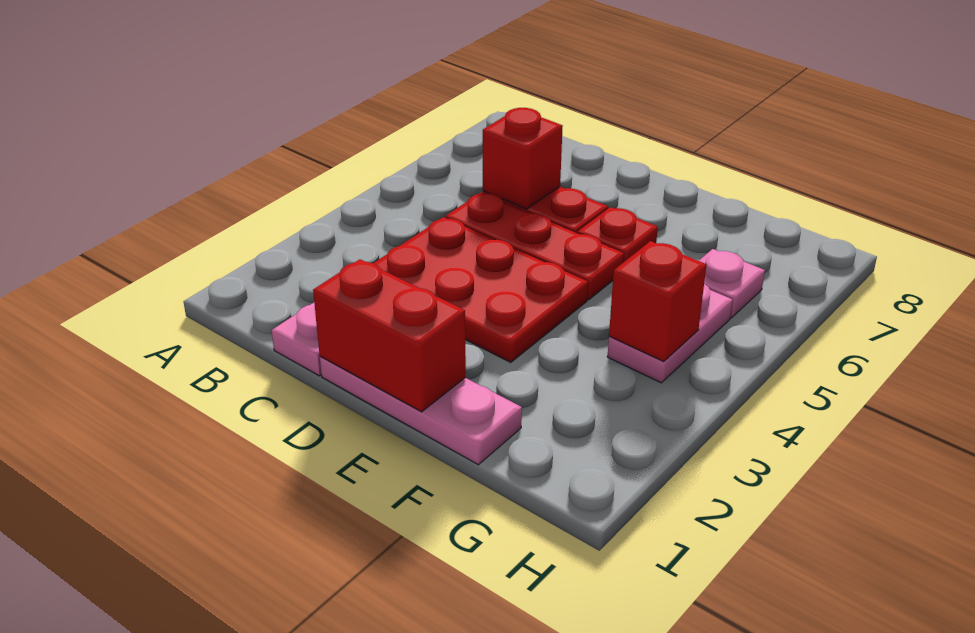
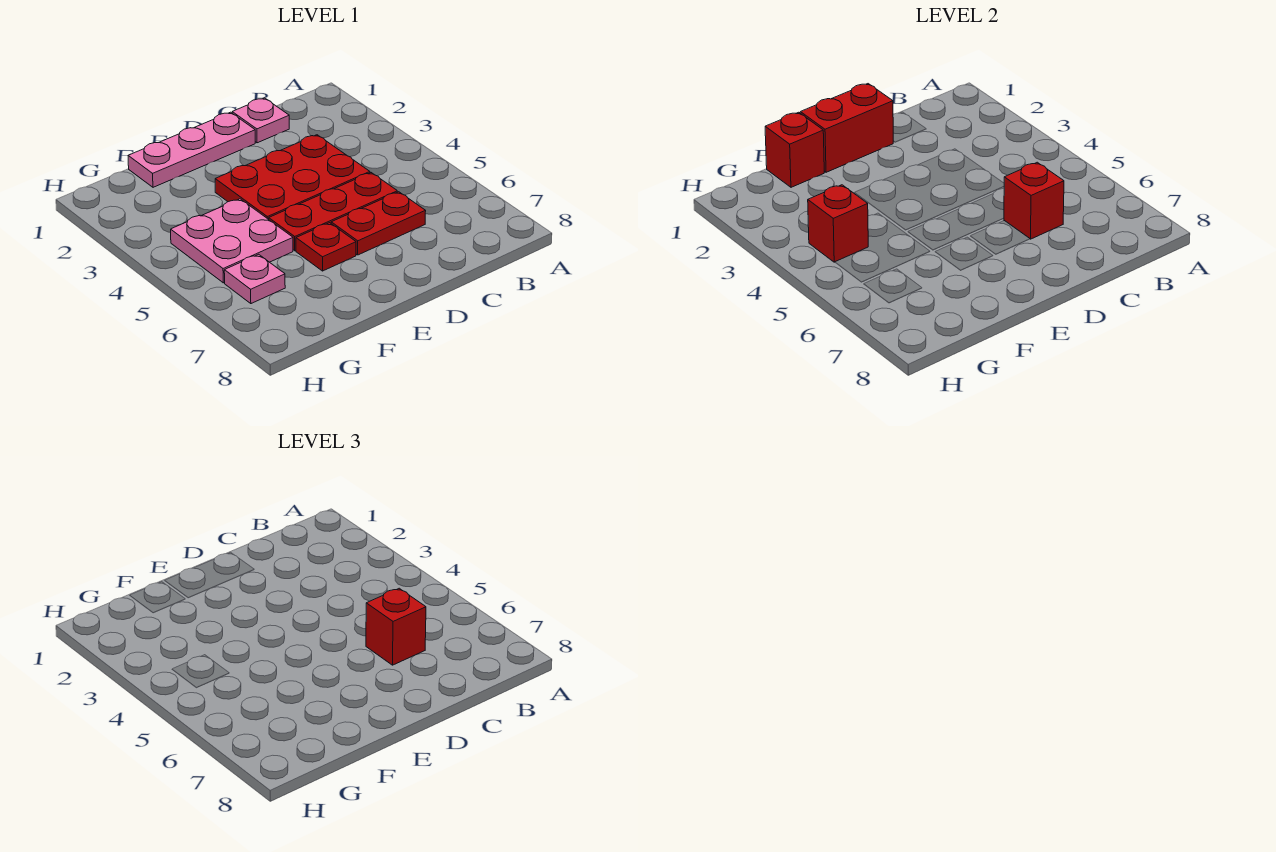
none -> red 1x1 brick [366,588,426,665]
none -> red 1x1 brick [765,112,825,187]
pink 1x2 plate [608,284,733,383] -> pink 2x2 plate [171,199,293,283]

